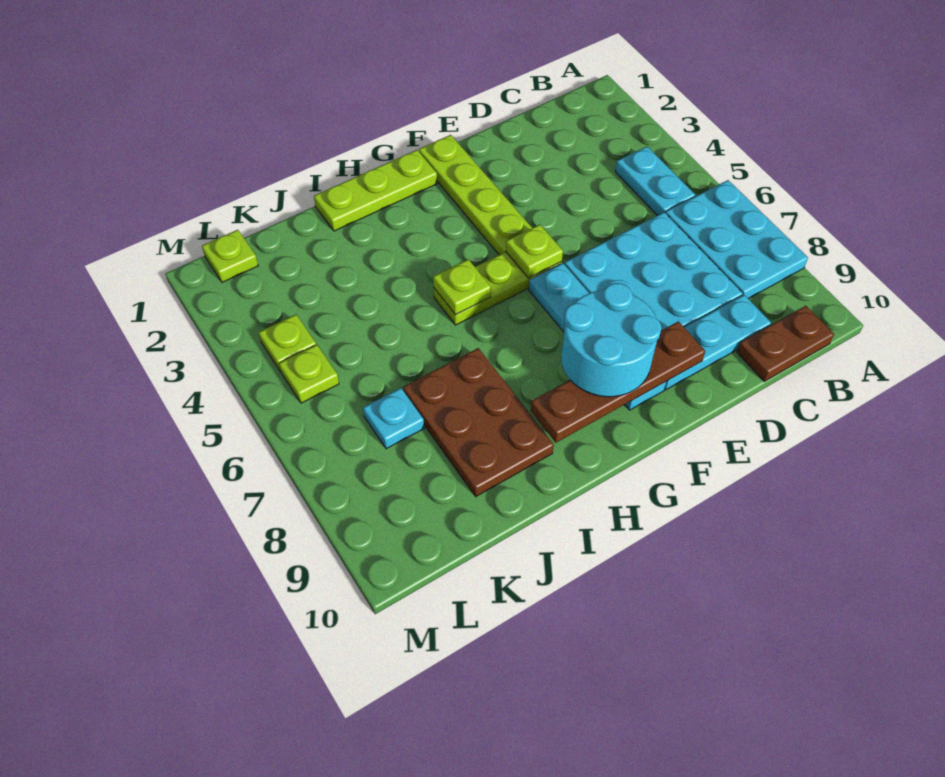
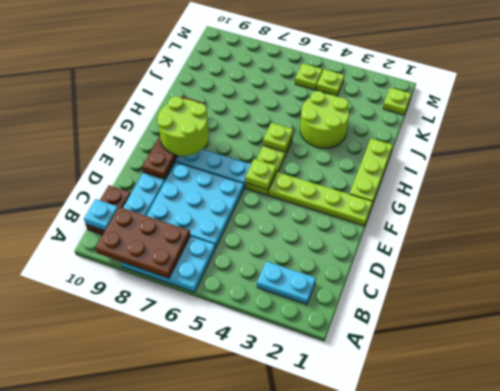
cyan 1x2 plate [615,147,695,216] -> cyan 1x2 plate moved to [257,261,316,304]
cyan 2x2 round brick [561,283,661,397] -> lime 2x2 round brick [158,96,209,156]
none -> lime 2x2 round brick [300,91,349,148]
brown 2x3 plate [403,348,554,496] -> brown 2x3 plate moved to [95,207,190,278]
cyan 1x1 plate [363,388,424,449] -> cyan 1x1 plate moved to [84,199,118,231]

